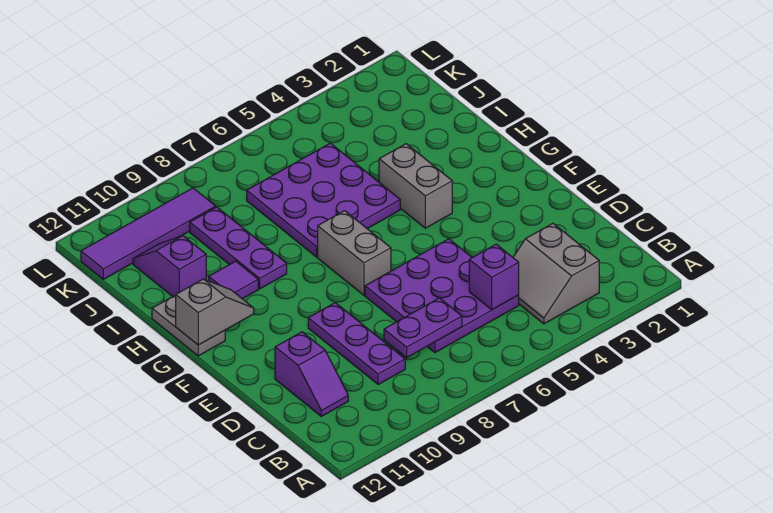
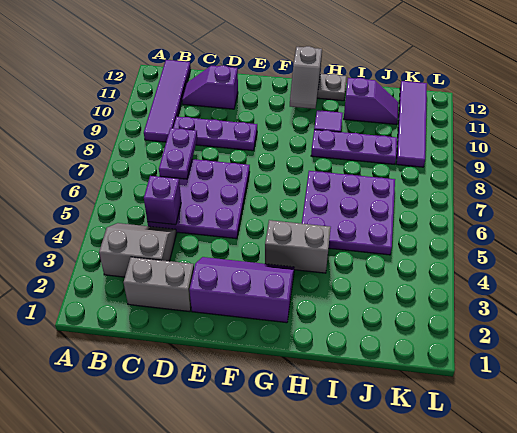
none -> purple 1x4 tile [144,60,191,142]
none -> purple 2x3 slope [190,257,295,323]
grey 1x2 brick [318,211,391,295] -> grey 1x2 brick moved to [123,257,194,312]

